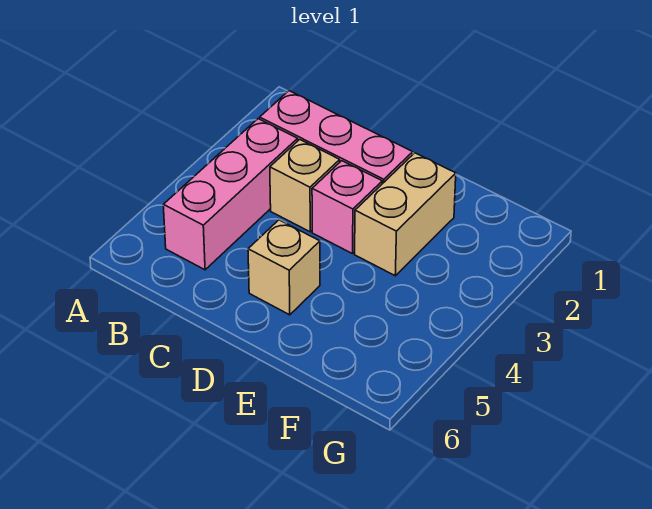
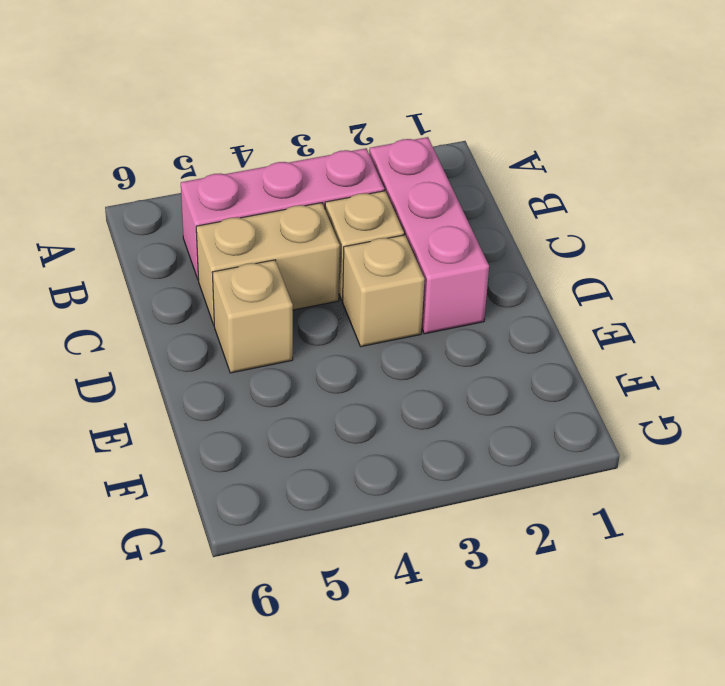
pink 1x1 brick [312,161,382,254] -> tan 1x1 brick [343,235,424,347]
tan 1x2 brick [355,153,456,276] -> tan 1x2 brick moved to [196,203,340,325]

